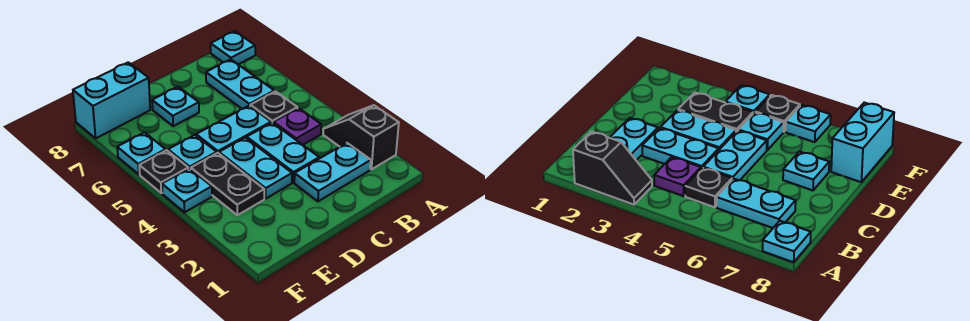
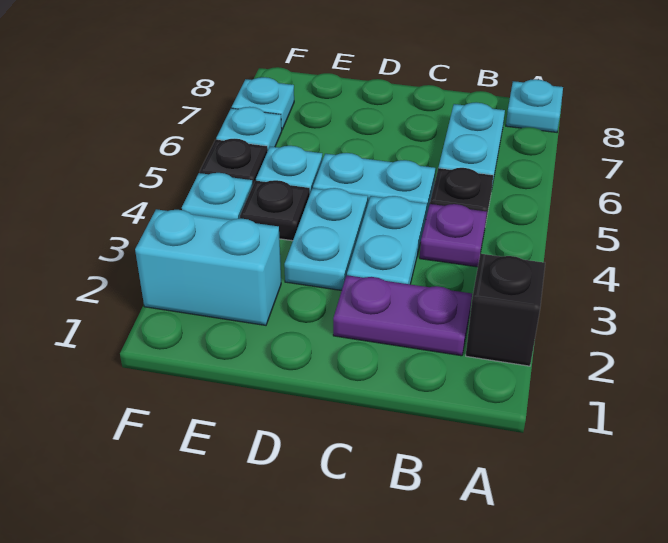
cyan 1x2 plate [294,143,371,201] -> purple 1x2 plate [333,275,472,356]
cyan 1x1 plate [152,87,199,126] -> cyan 1x1 plate moved to [232,77,294,129]
black 1x2 plate [191,153,264,215] -> black 1x1 plate [240,180,310,241]
cyan 1x2 brick [73,62,150,138] -> cyan 1x2 brick moved to [135,209,281,325]

